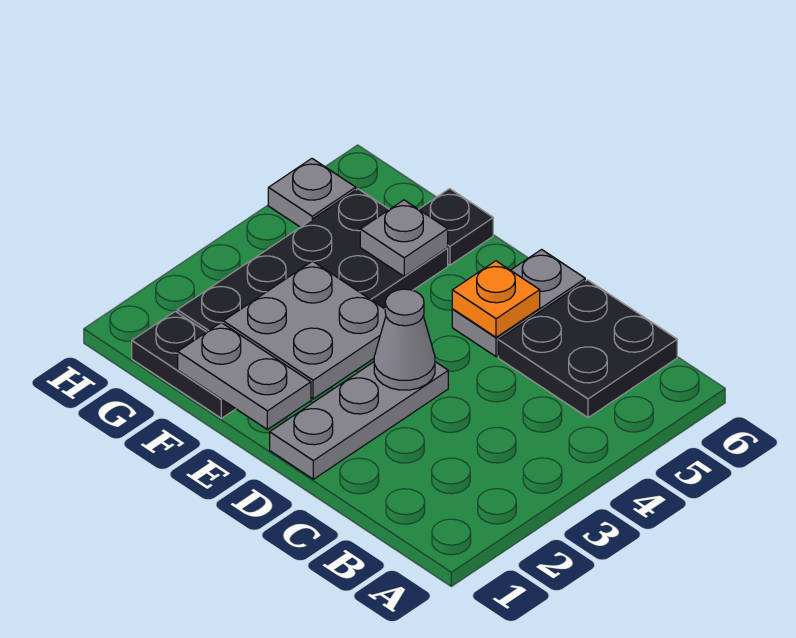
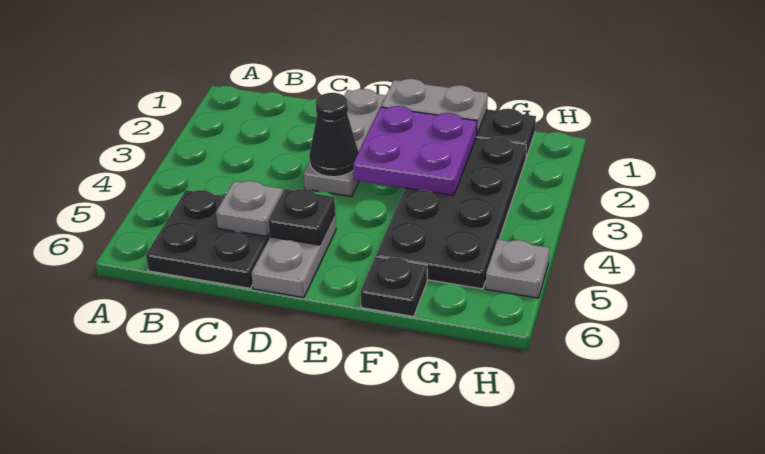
grey 1x1 cone [374,289,435,390] -> black 1x1 cone [309,93,359,177]
orange 1x1 plate [452,261,540,337] -> black 1x1 plate [268,189,335,245]
grey 2x2 plate [223,261,386,399] -> purple 2x2 plate [353,106,477,196]
grey 1x1 plate [360,200,448,276] -> grey 1x1 plate moved to [216,181,283,236]

